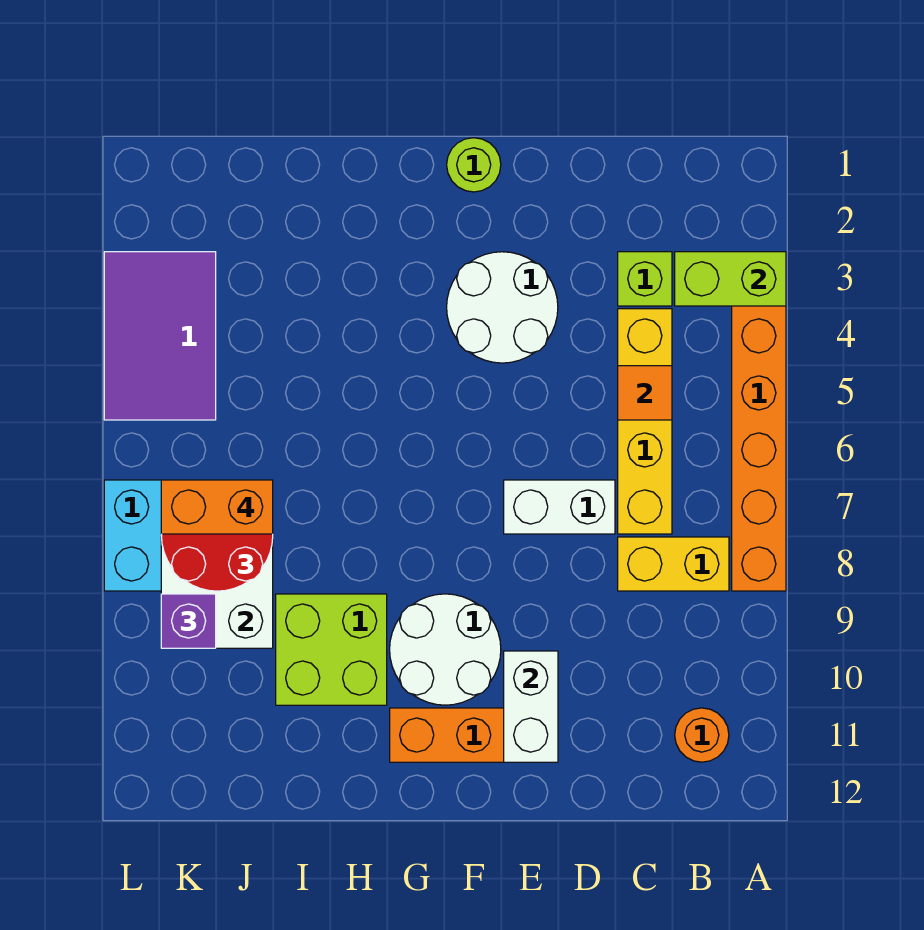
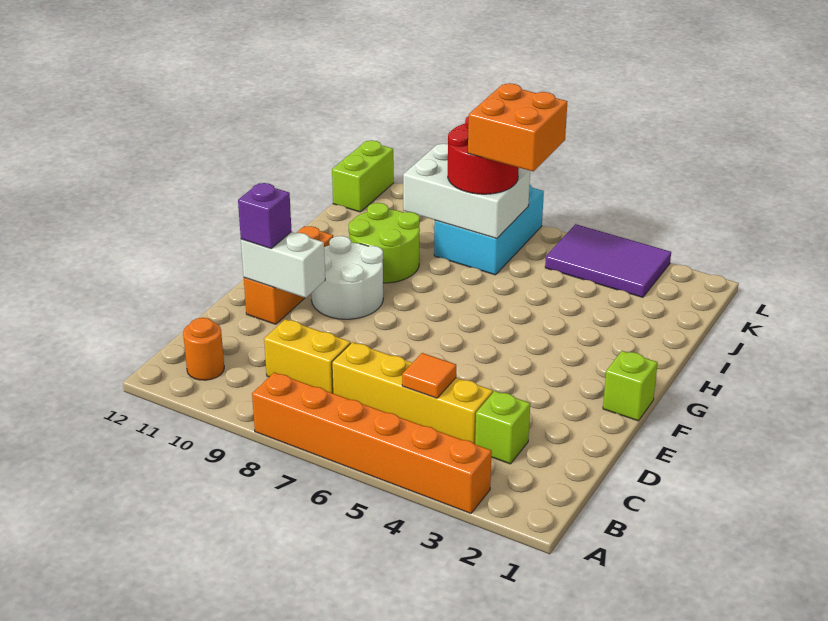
lime 1x2 brick [675,252,786,306] -> lime 1x2 brick moved to [332,140,394,212]
yellow 1x2 brick [618,537,729,591] -> yellow 1x2 brick turned to [264,319,351,393]
white 1x2 brick [504,480,615,534] -> none
white 2x2 round brick [447,252,558,363] -> none
lime 1x1 round brick [447,138,501,192] -> lime 1x1 brick [603,351,658,421]
lime 2x2 brick [276,594,387,705] -> lime 2x2 round brick [349,203,420,283]
orange 1x2 brick [161,480,273,534] -> orange 2x2 brick [468,83,567,171]
purple 1x1 brick [161,594,216,648] -> purple 1x1 brick moved to [238,183,292,248]

